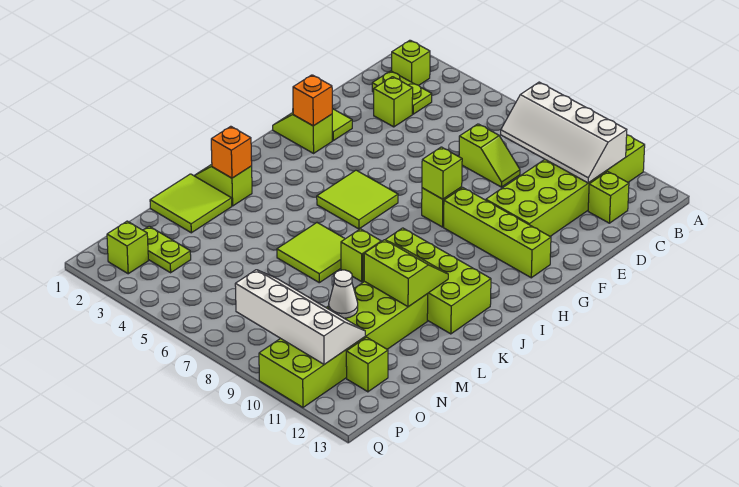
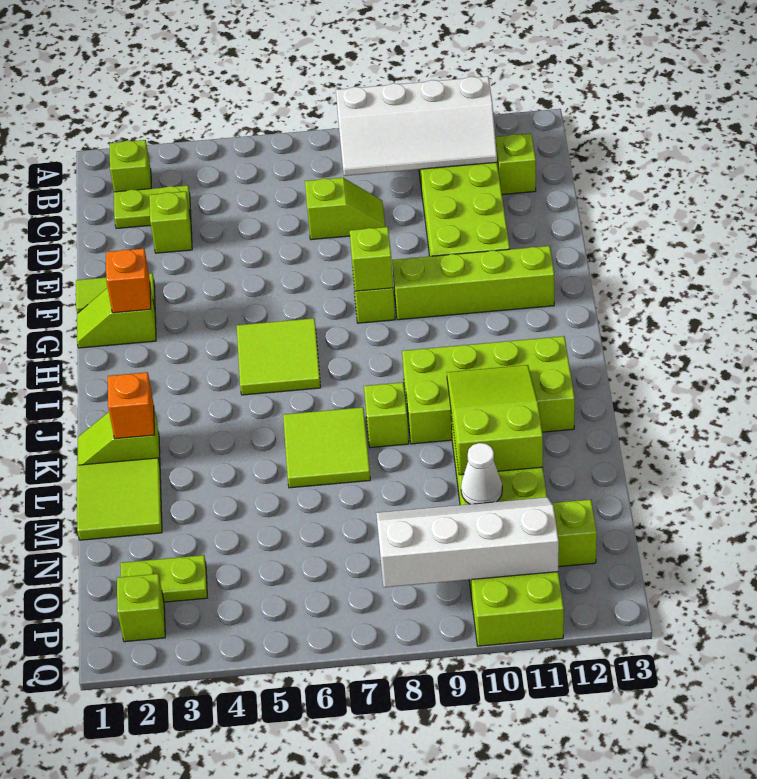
lime 2x2 slope [364,240,448,307] -> lime 2x3 slope [447,365,543,475]

